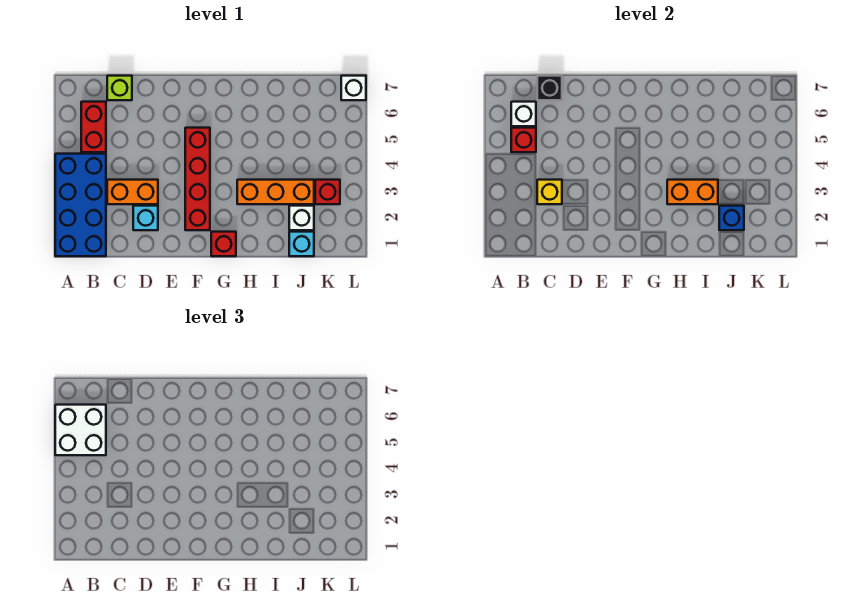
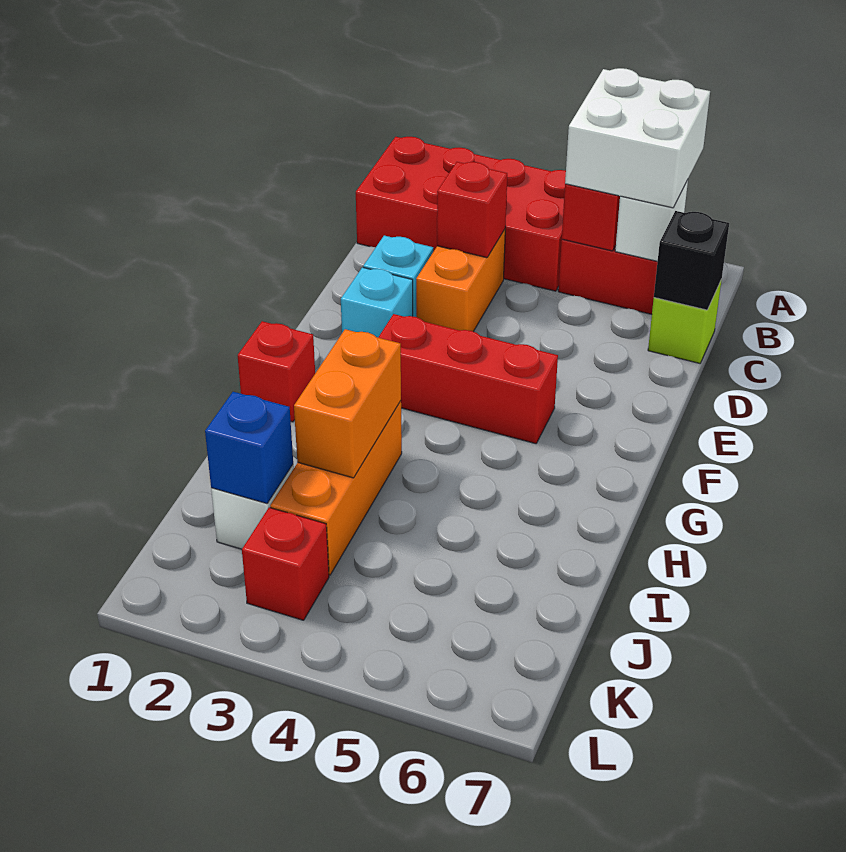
blue 2x4 brick [55,154,106,256] -> red 2x4 brick [356,137,566,291]
yellow 1x1 brick [537,180,562,204] -> red 1x1 brick [437,162,507,258]
red 1x4 brick [185,128,210,230] -> red 1x3 brick [378,314,558,444]
cyan 1x1 brick [289,232,314,256] -> cyan 1x1 brick moved to [341,267,413,337]
white 1x1 brick [341,76,366,100] -> none

